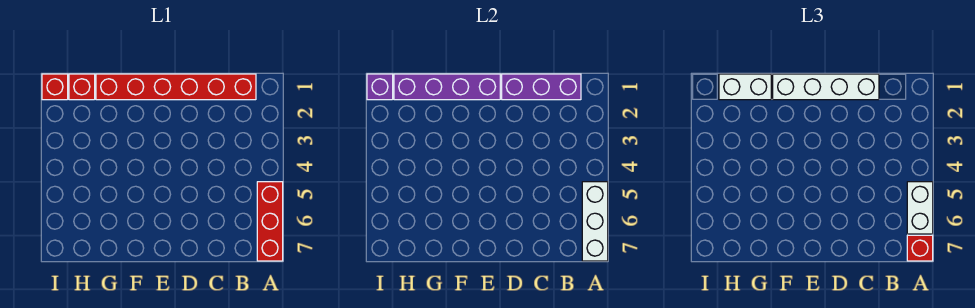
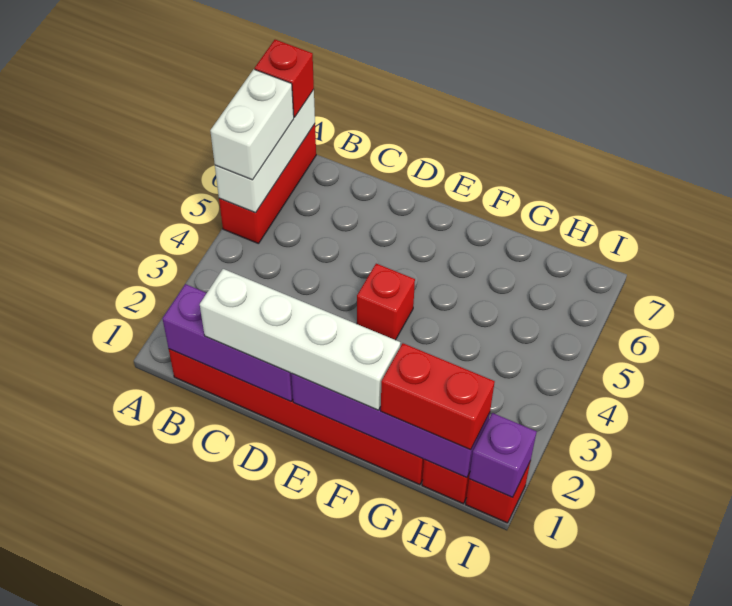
none -> red 1x1 brick [357,264,415,340]
white 1x2 brick [719,74,771,100] -> red 1x2 brick [381,343,495,450]

